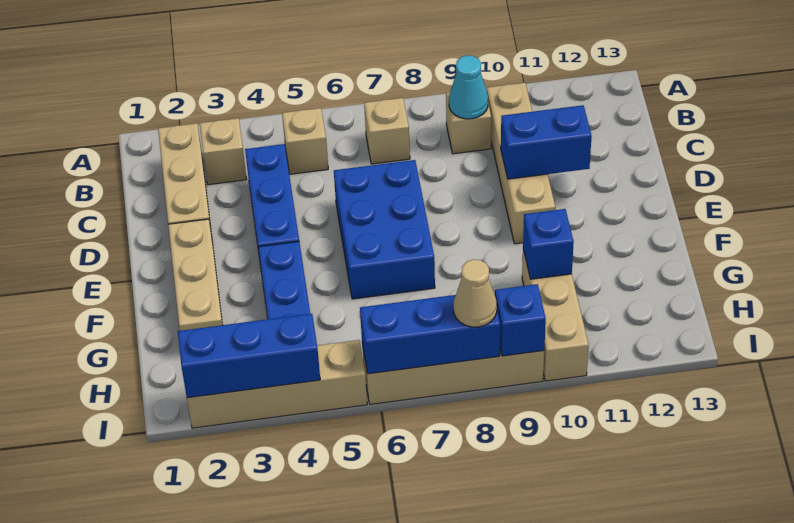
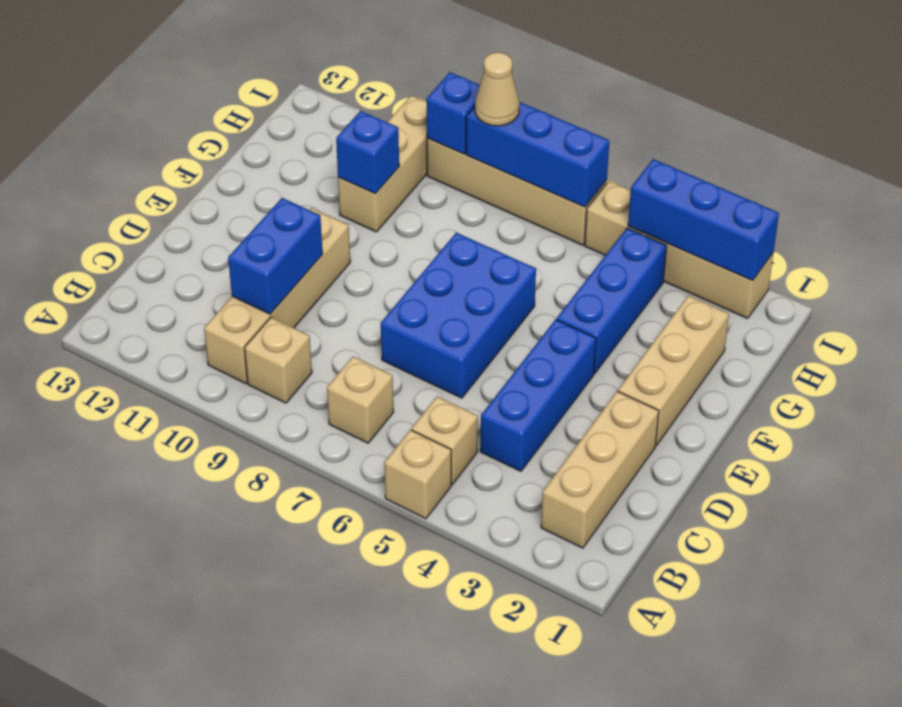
tan 1x1 brick [199,118,247,185] -> tan 1x1 brick moved to [384,430,451,519]
cyan 1x1 cone [449,55,488,119] -> none
blue 1x2 brick [501,105,592,179] -> blue 1x2 brick turned to [228,198,322,314]

